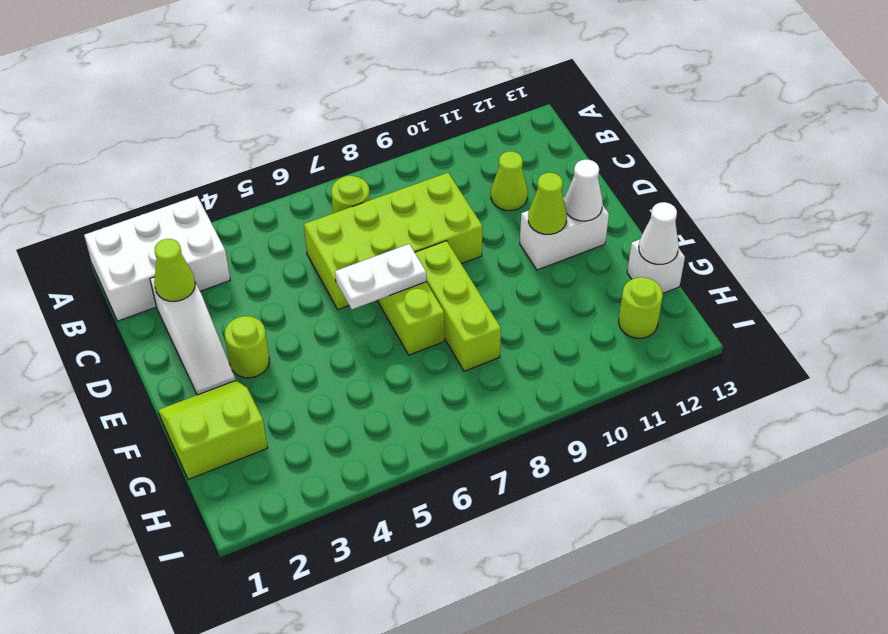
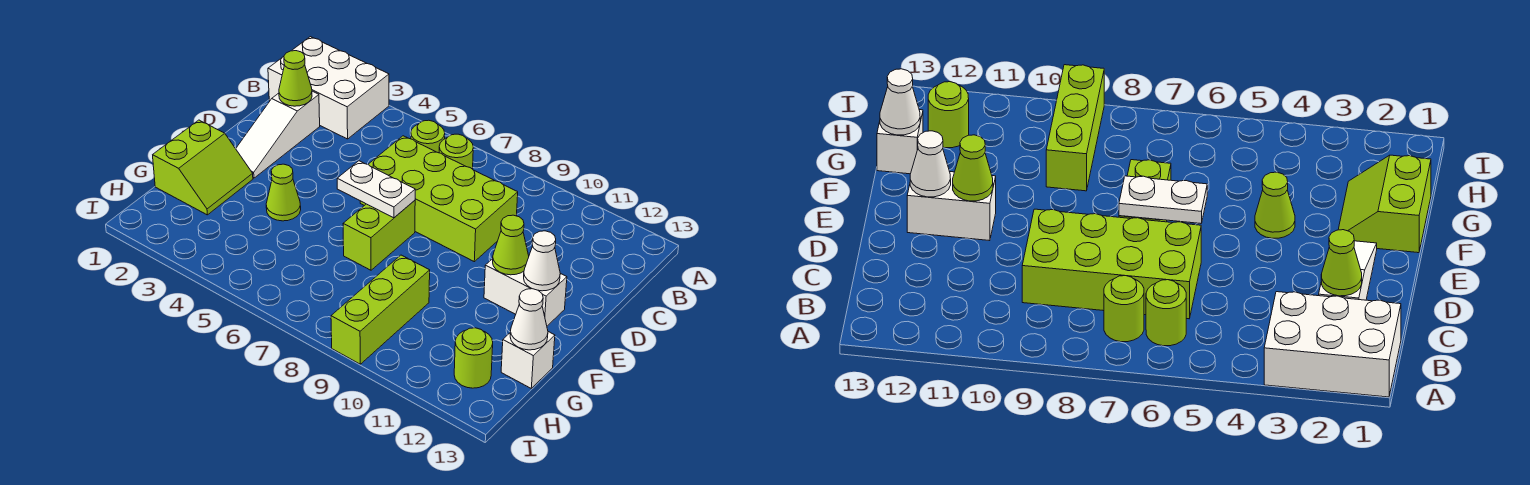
lime 1x1 cone [491,151,528,211] -> lime 1x1 cone moved to [266,164,301,221]
lime 1x1 round brick [224,316,269,378] -> lime 1x1 round brick moved to [411,120,445,153]
lime 1x3 brick [415,241,501,371] -> lime 1x3 brick moved to [331,255,430,364]
lime 2x2 slope [158,381,268,479] -> lime 2x2 slope turned to [153,120,253,215]

